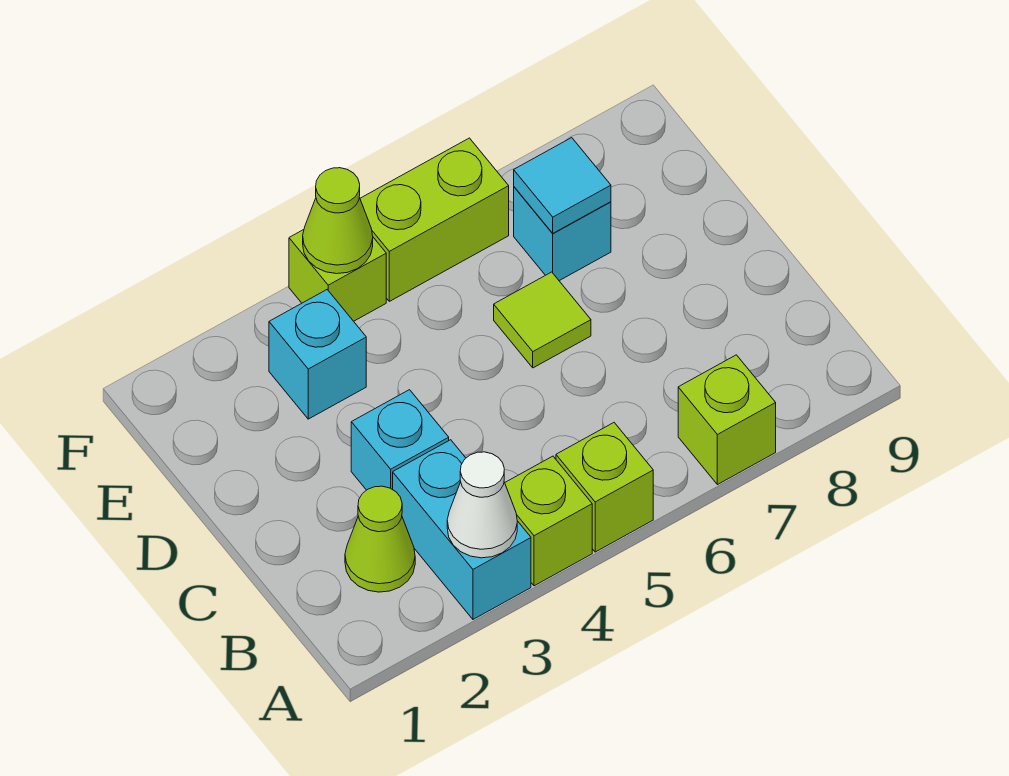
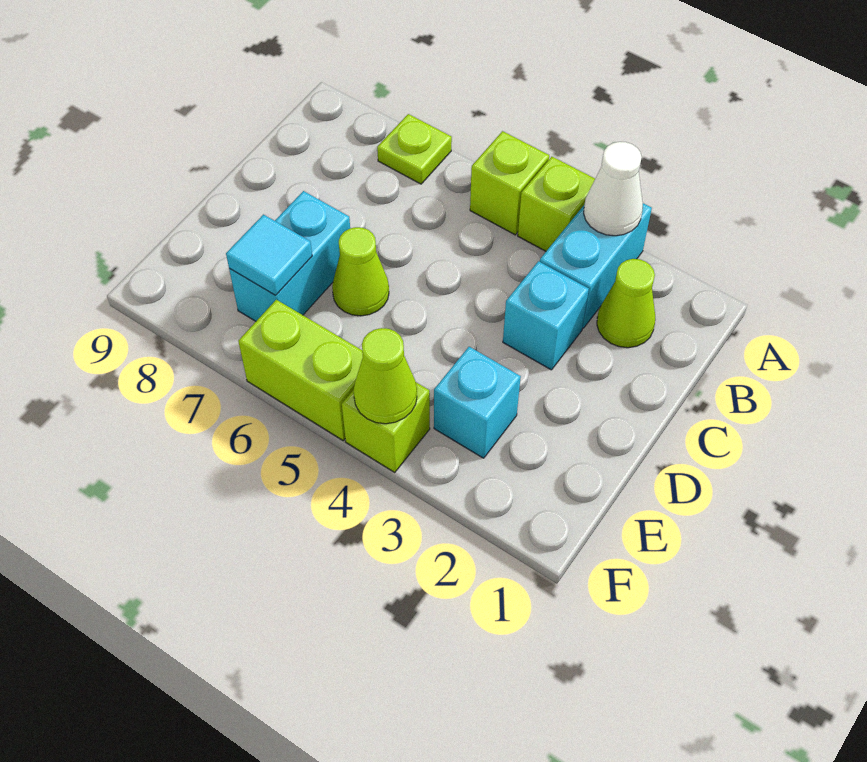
lime 1x1 brick [678,355,776,485] -> lime 1x1 plate [377,114,452,184]
lime 1x1 tile [494,272,591,368] -> lime 1x1 cone [332,227,389,316]
cyan 1x1 brick [514,187,611,281] -> cyan 1x2 brick [229,191,350,321]

